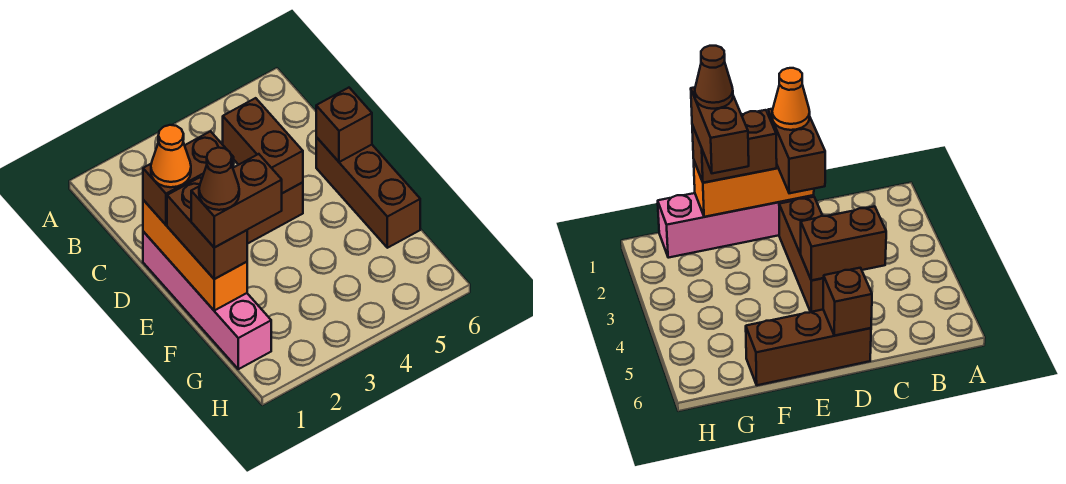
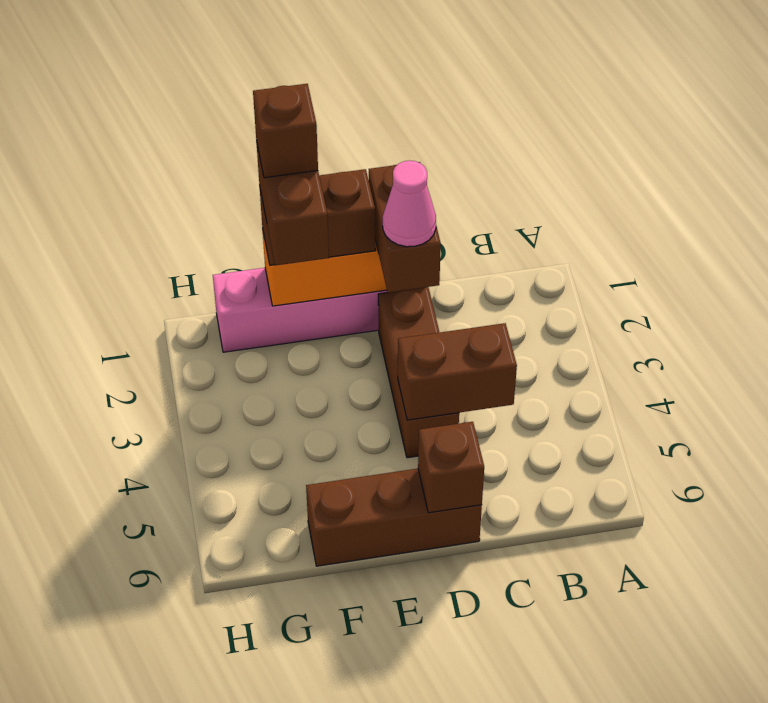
orange 1x1 cone [151,125,191,187] -> none
none -> pink 1x1 cone [383,161,436,247]
brown 1x1 cone [199,148,239,210] -> brown 1x1 brick [253,84,318,178]

